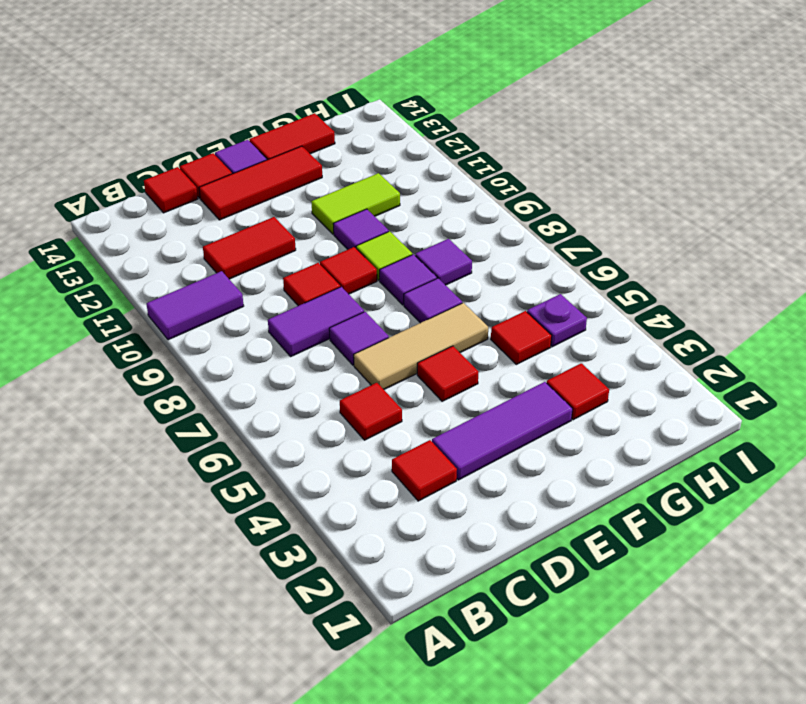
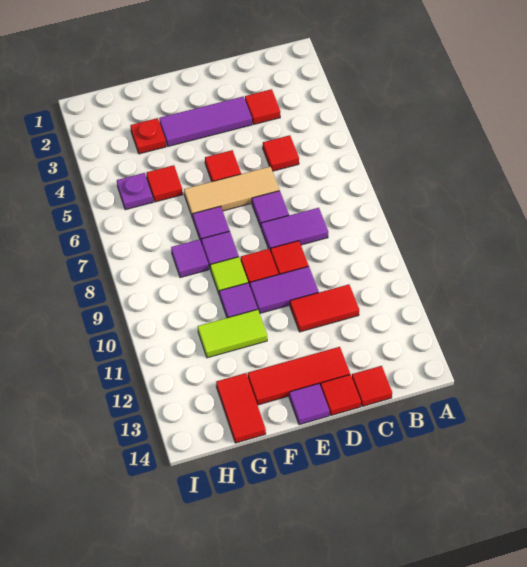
purple 1x2 tile [146,271,244,340] -> purple 1x2 tile moved to [250,266,319,314]
red 1x2 tile [249,113,335,160] -> red 1x2 tile turned to [216,373,266,443]
red 1x1 tile [547,363,609,420] -> red 1x1 plate [130,118,166,154]

